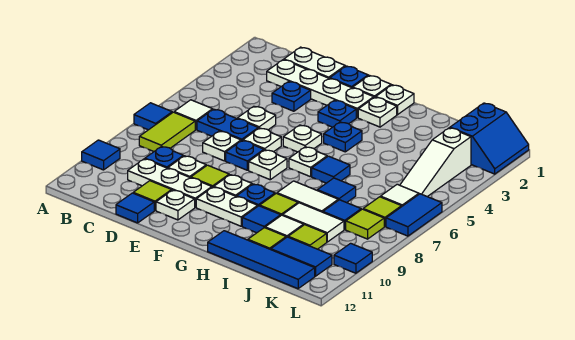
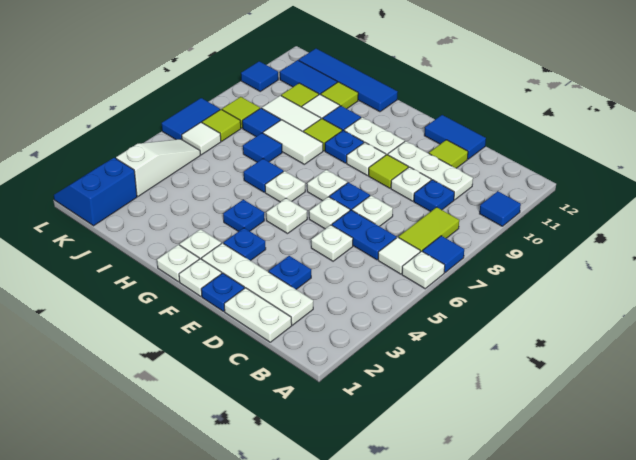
blue 1x1 tile [116,193,154,223] -> blue 1x2 tile [424,115,486,159]
white 1x1 plate [156,190,195,220] -> white 1x1 plate moved to [402,251,445,289]

